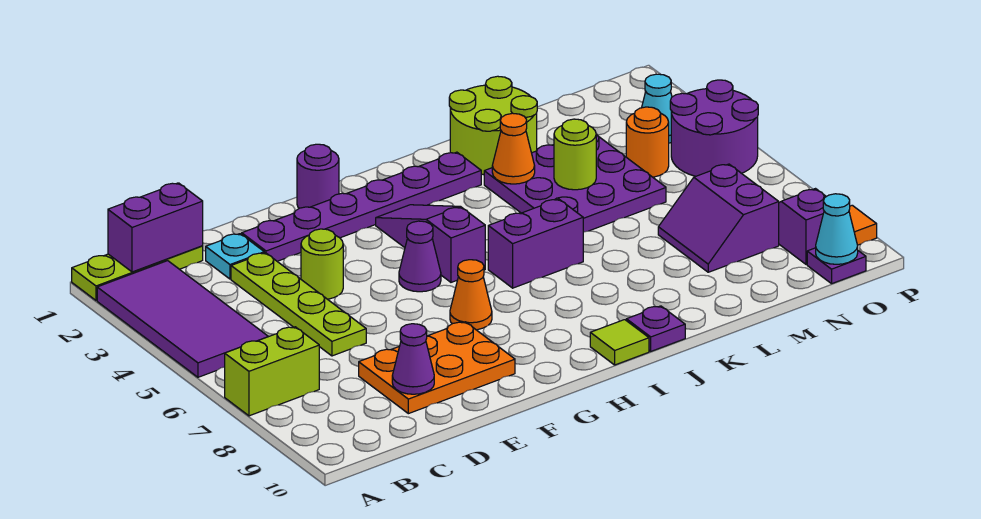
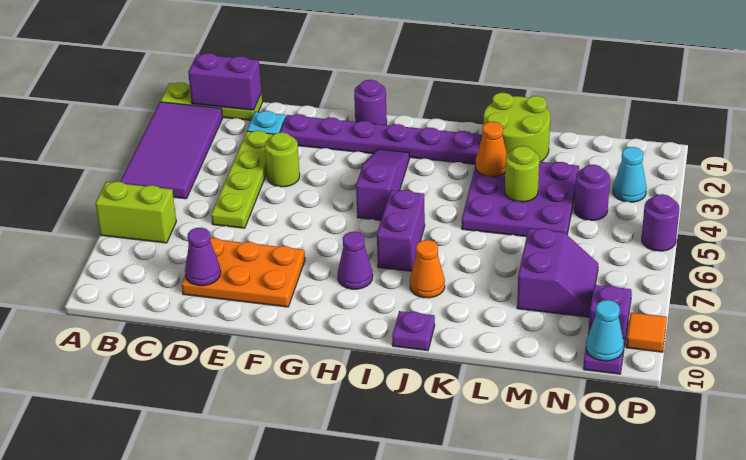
purple 1x1 cone [399,221,441,292] -> purple 1x1 cone moved to [338,232,373,289]
orange 1x1 cone [450,260,492,330] -> orange 1x1 cone moved to [410,240,445,298]
purple 1x2 brick [488,199,583,288] -> purple 1x2 brick turned to [377,190,425,271]
lime 1x1 tile [590,320,649,365] -> none
purple 2x2 slope [658,164,779,272] -> purple 2x2 slope turned to [517,229,598,317]
orange 1x1 round brick [626,107,669,177] -> purple 1x1 round brick [574,165,610,220]
purple 2x2 round brick [670,80,758,176] -> purple 1x1 round brick [642,194,679,251]

